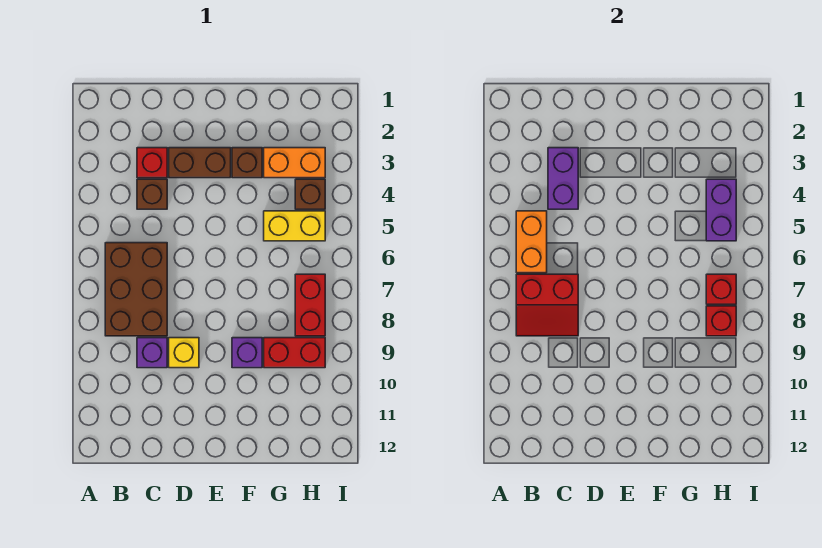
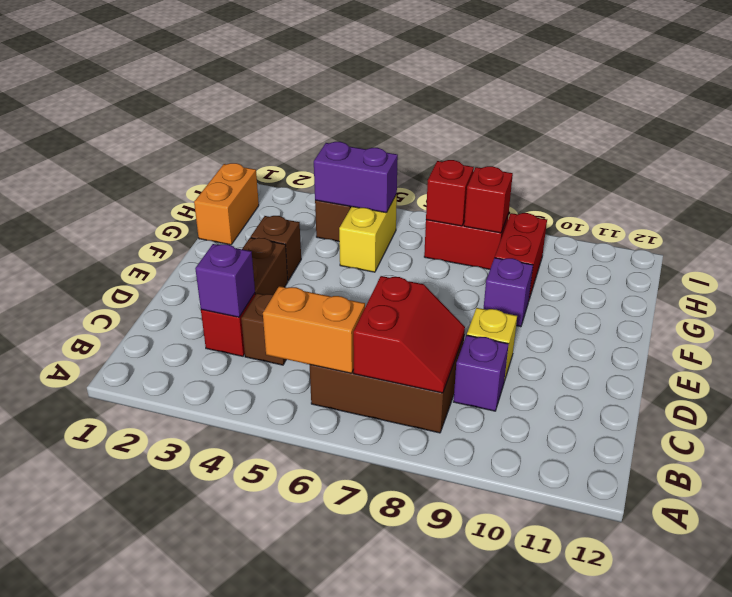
purple 1x2 brick [548,148,578,209] -> purple 1x1 brick [195,244,255,317]
orange 1x2 brick [264,148,325,178] -> orange 1x2 brick moved to [194,163,259,245]

